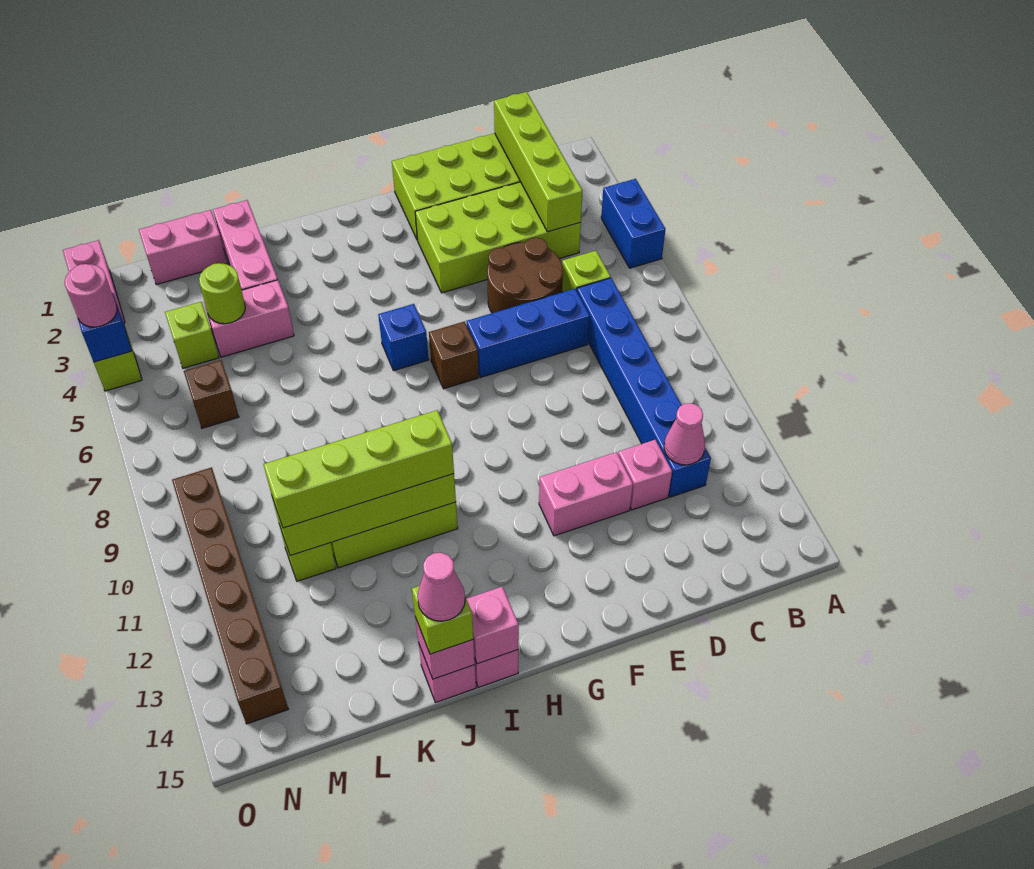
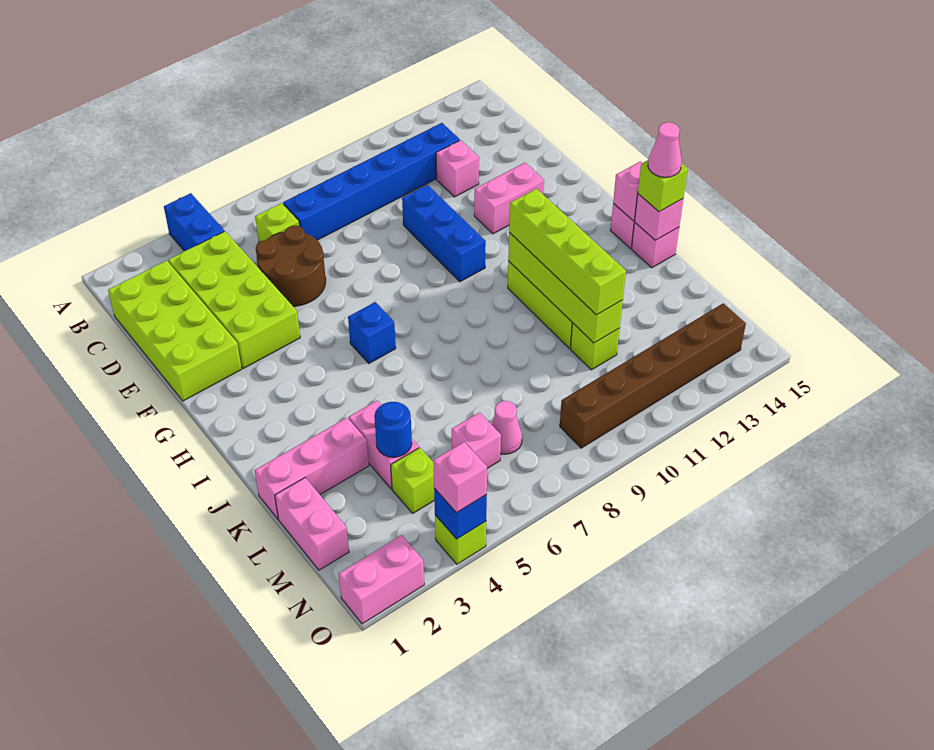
blue 1x2 brick [601,179,665,268] -> blue 1x2 brick turned to [164,193,224,251]
lime 1x4 brick [494,92,582,232] -> none
pink 1x1 cone [664,403,705,465] -> pink 1x1 cone moved to [491,401,522,454]
blue 1x3 brick [466,289,590,377] -> blue 1x3 brick moved to [402,185,486,282]
pink 1x2 brick [539,452,633,536] -> pink 1x2 brick turned to [474,163,544,234]
brown 1x1 brick [429,322,479,389] -> none
lime 1x1 round brick [199,263,245,324] -> blue 1x1 round brick [374,402,412,457]
brown 1x1 brick [184,360,239,428] -> pink 1x1 brick [452,412,501,468]
pink 1x1 round brick [65,264,117,327] -> pink 1x1 brick [433,442,487,513]

